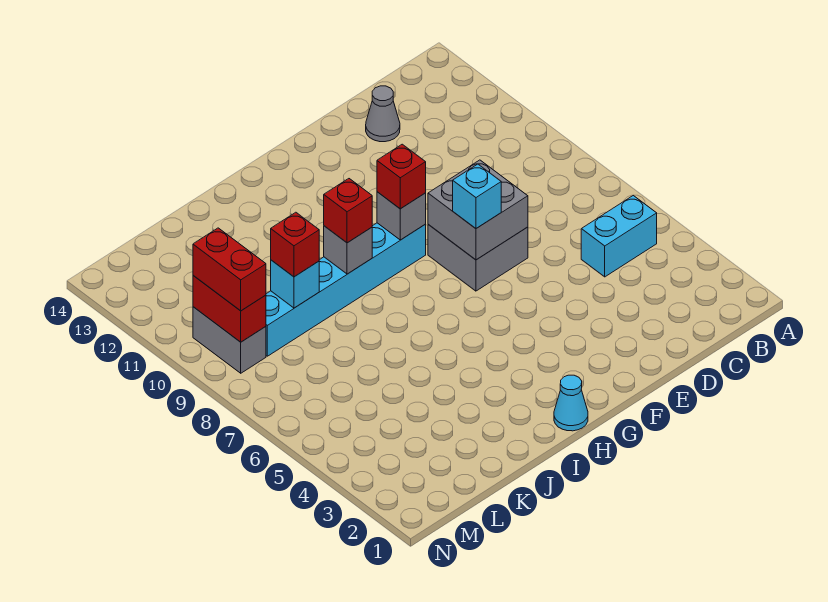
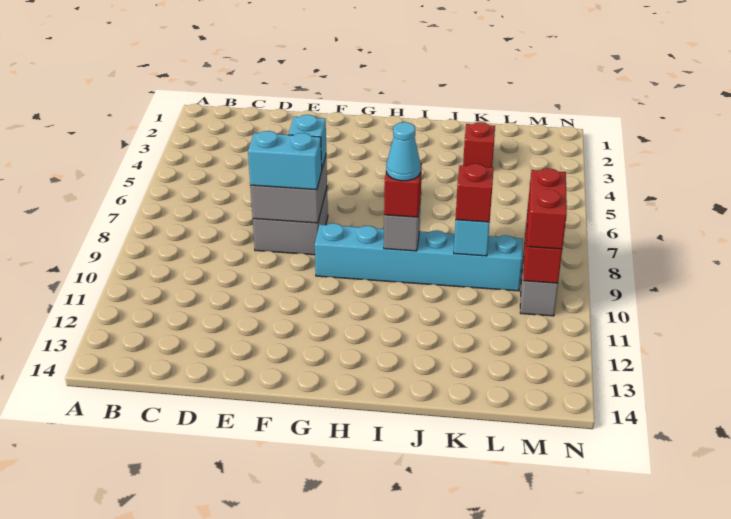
cyan 1x2 brick [581,195,657,277] -> cyan 1x2 brick moved to [248,131,322,190]
grey 1x1 cone [366,86,400,142] -> none
grey 1x1 brick [377,192,426,240] -> none
red 1x1 brick [377,144,426,209] -> red 1x1 brick moved to [463,122,495,167]
cyan 1x1 cone [554,375,588,431] -> cyan 1x1 cone moved to [386,122,421,181]

